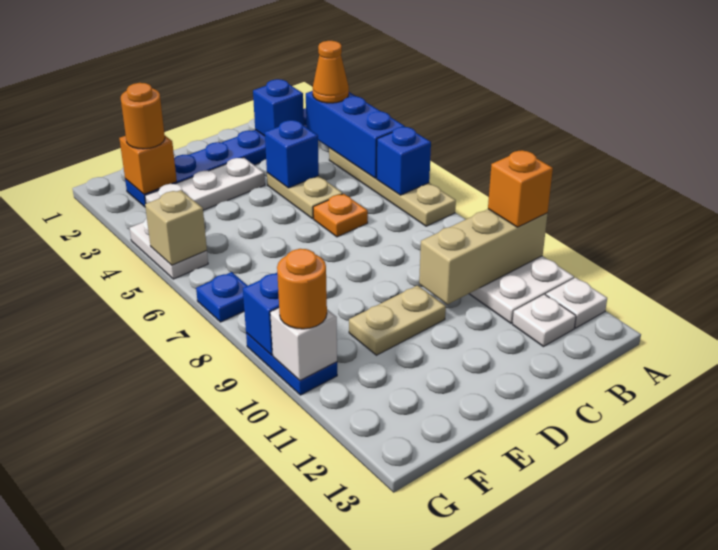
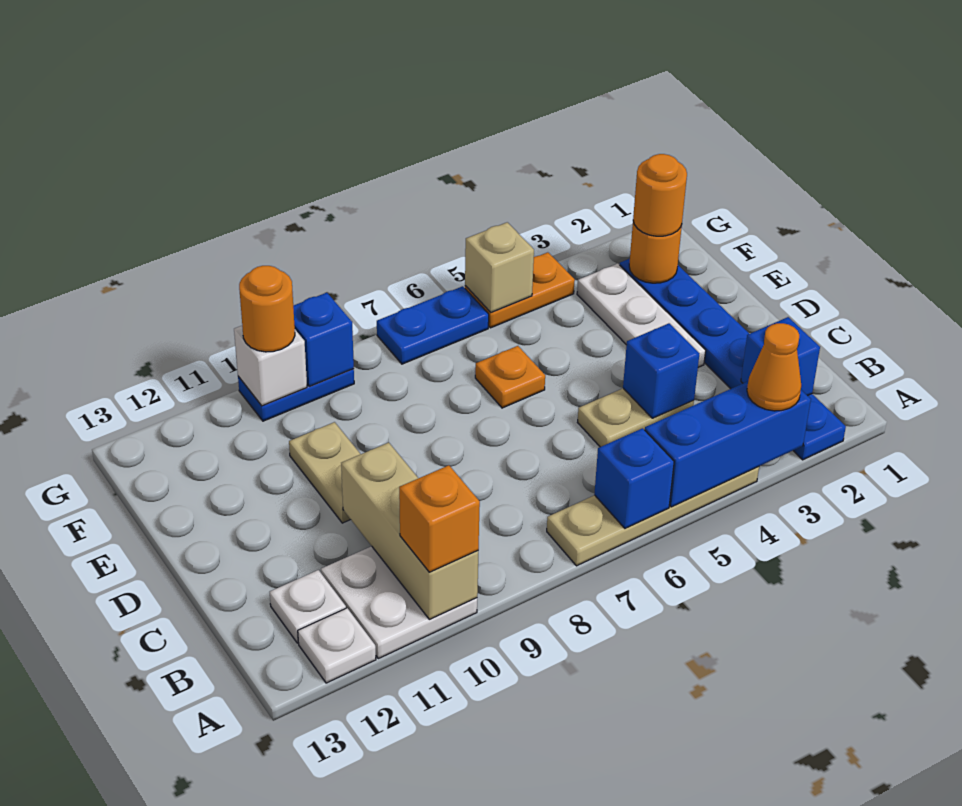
orange 1x1 plate [313,194,368,237] -> orange 1x1 plate moved to [475,346,545,408]
orange 1x1 brick [119,136,177,194] -> orange 1x1 round brick [629,221,682,283]
white 1x2 plate [130,219,208,279] -> orange 1x2 plate [465,252,575,328]
blue 1x1 plate [196,272,248,322] -> blue 1x2 plate [377,286,489,364]

